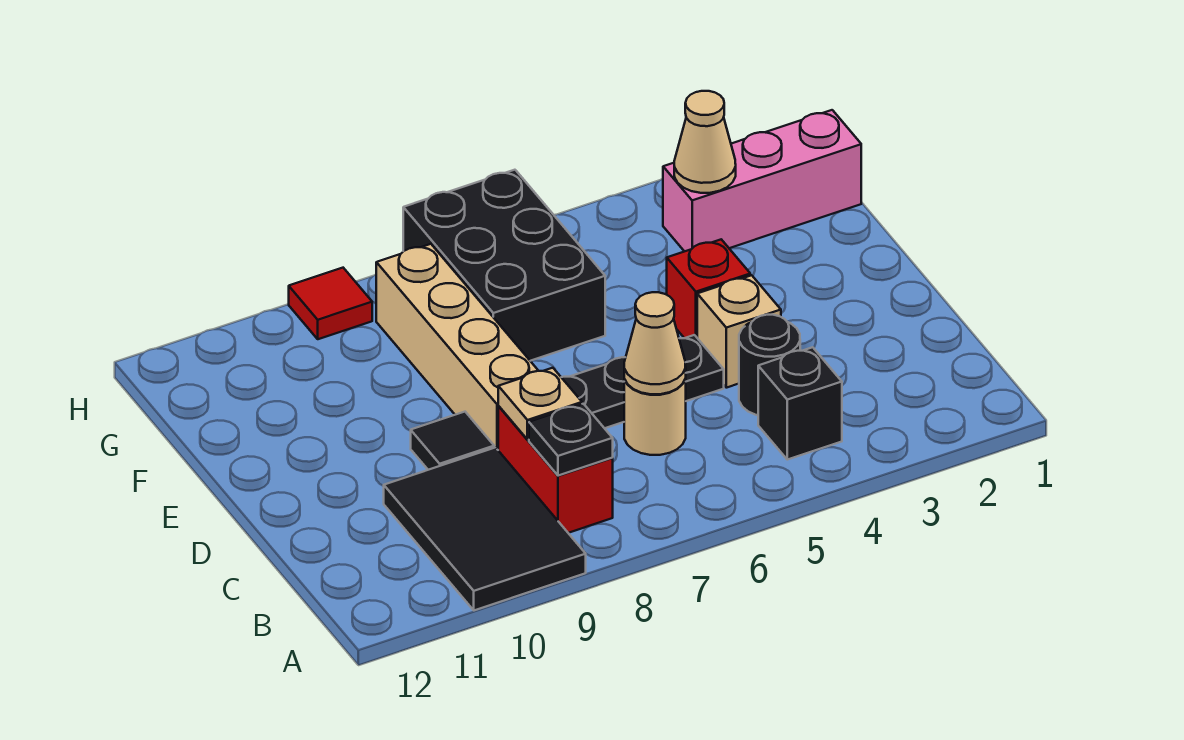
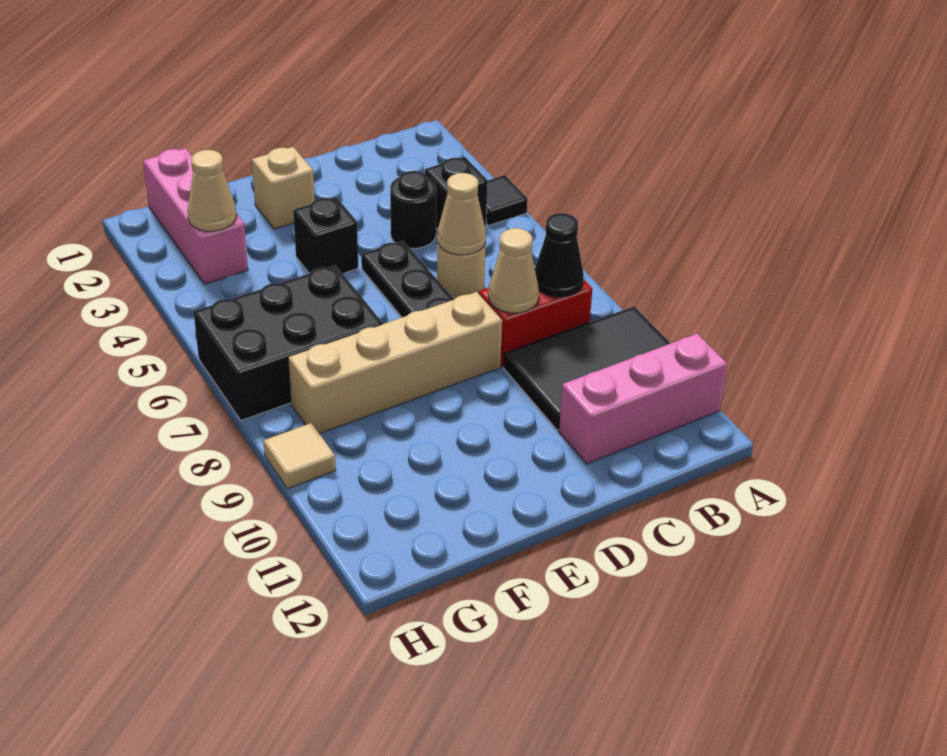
none -> pink 1x3 brick [559,334,727,464]
black 1x1 plate [529,404,613,476] -> black 1x1 cone [535,213,584,297]
tan 1x1 plate [498,368,582,440] -> tan 1x1 cone [488,228,539,313]
tan 1x1 brick [697,275,781,388] -> tan 1x1 brick moved to [252,147,315,229]
black 1x1 tile [411,412,494,470] -> black 1x1 tile moved to [486,175,528,226]
red 1x1 brick [667,239,750,338] -> black 1x1 brick [293,197,358,274]
red 1x1 tile [289,268,372,339] -> tan 1x1 tile [264,423,336,489]

